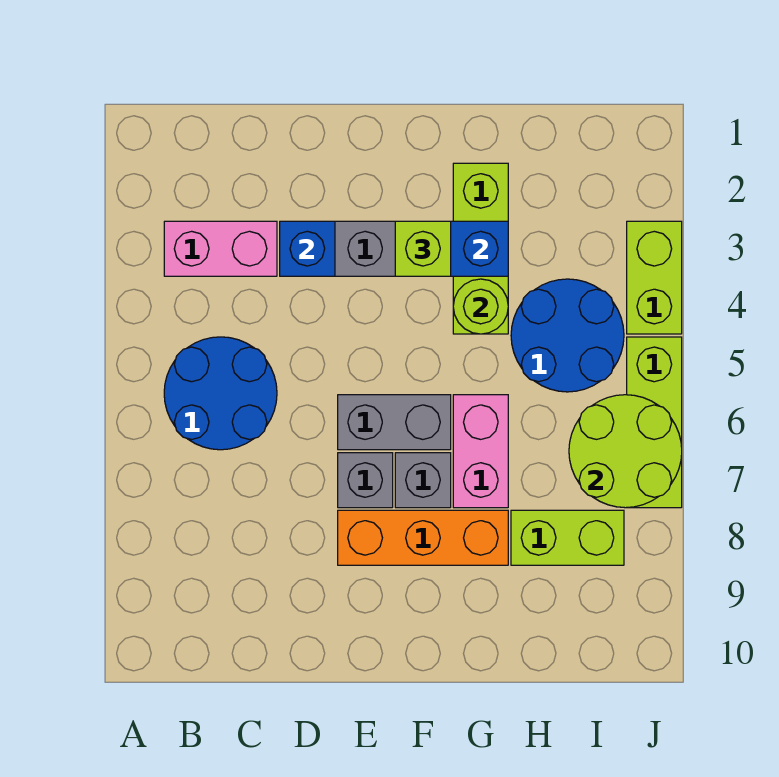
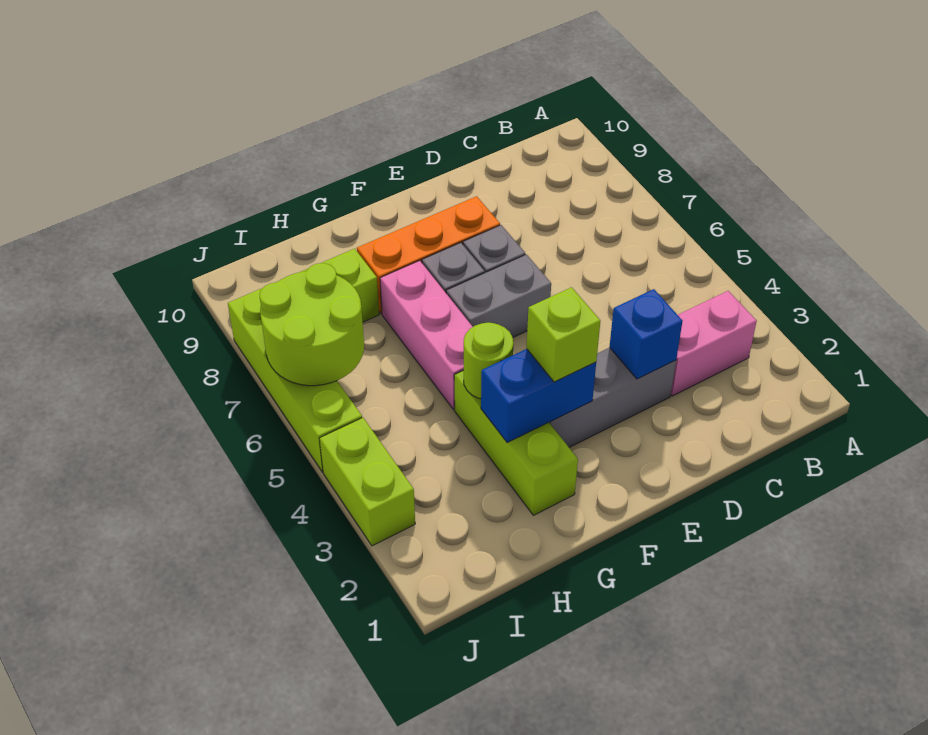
blue 2x2 round brick [164,337,277,450] -> none
pink 1x2 brick [453,395,508,508] -> pink 1x3 brick [380,261,473,409]
blue 2x2 round brick [511,279,624,392] -> none
lime 1x3 brick [627,337,682,508] -> lime 1x4 brick [228,288,362,472]

